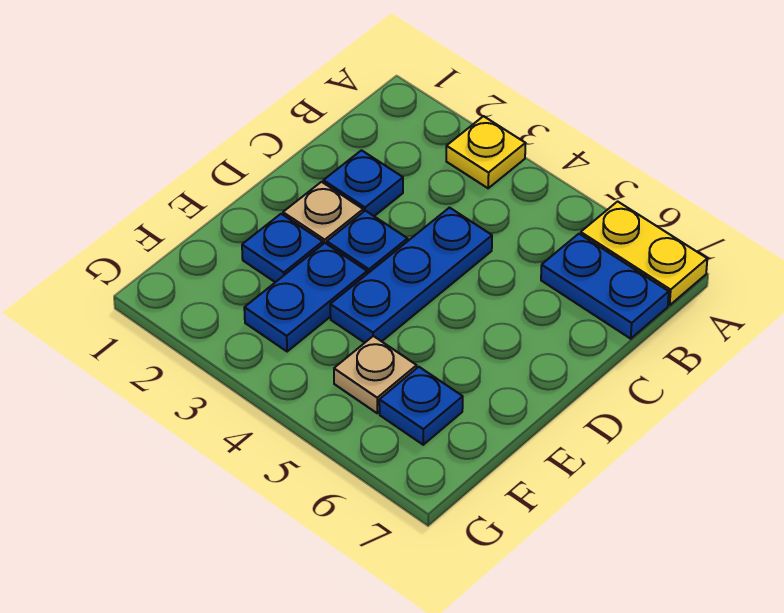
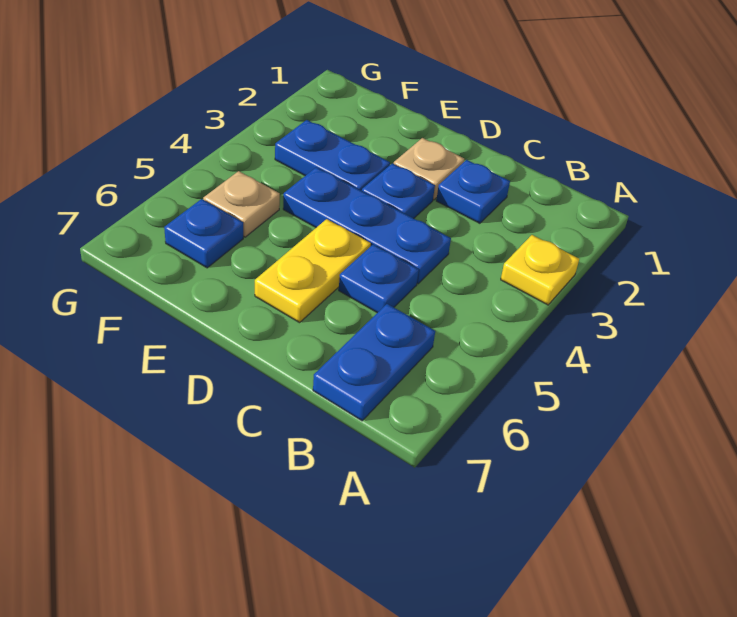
yellow 1x2 plate [581,201,707,305] -> yellow 1x2 plate moved to [255,219,371,323]
blue 1x1 plate [242,214,323,282] -> blue 1x1 plate moved to [339,244,419,313]

